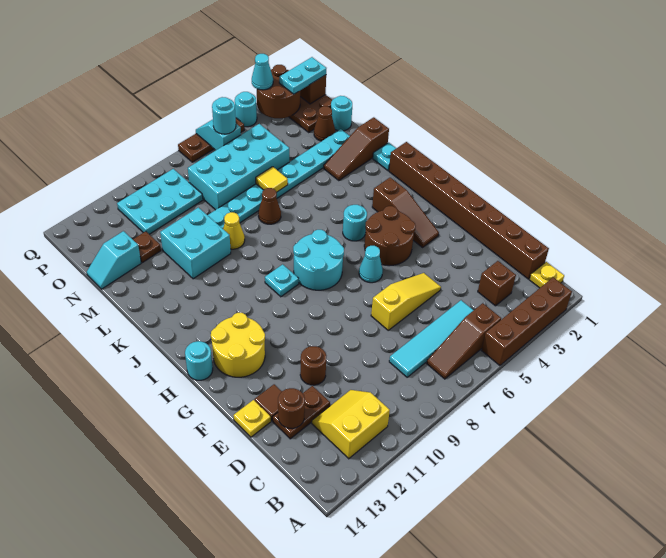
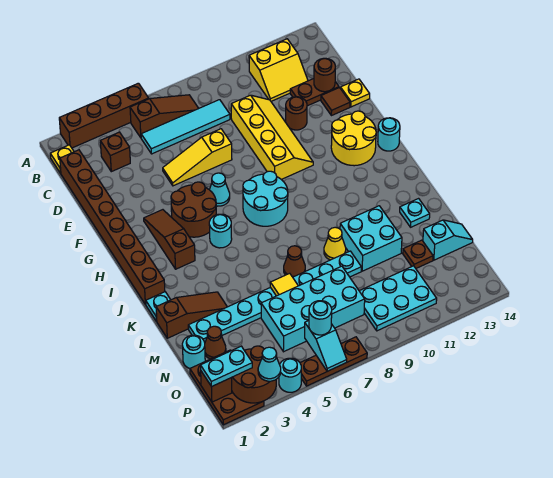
none -> yellow 2x4 slope [231,95,313,179]
cyan 1x1 plate [265,264,299,297] -> cyan 1x1 plate moved to [400,199,430,227]

